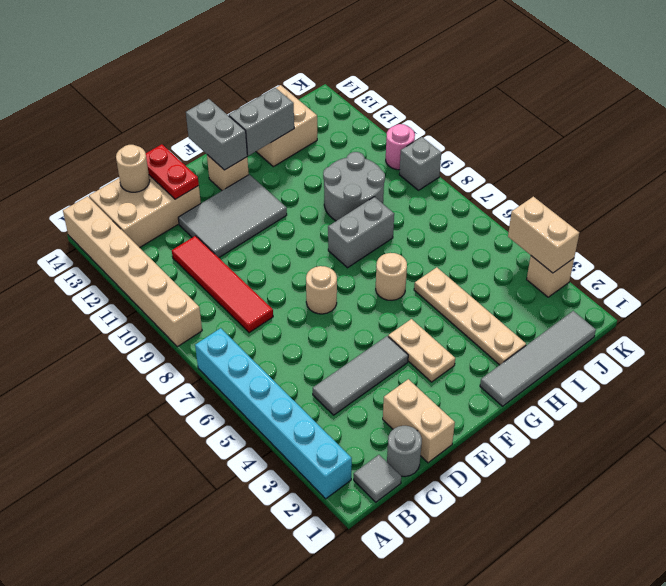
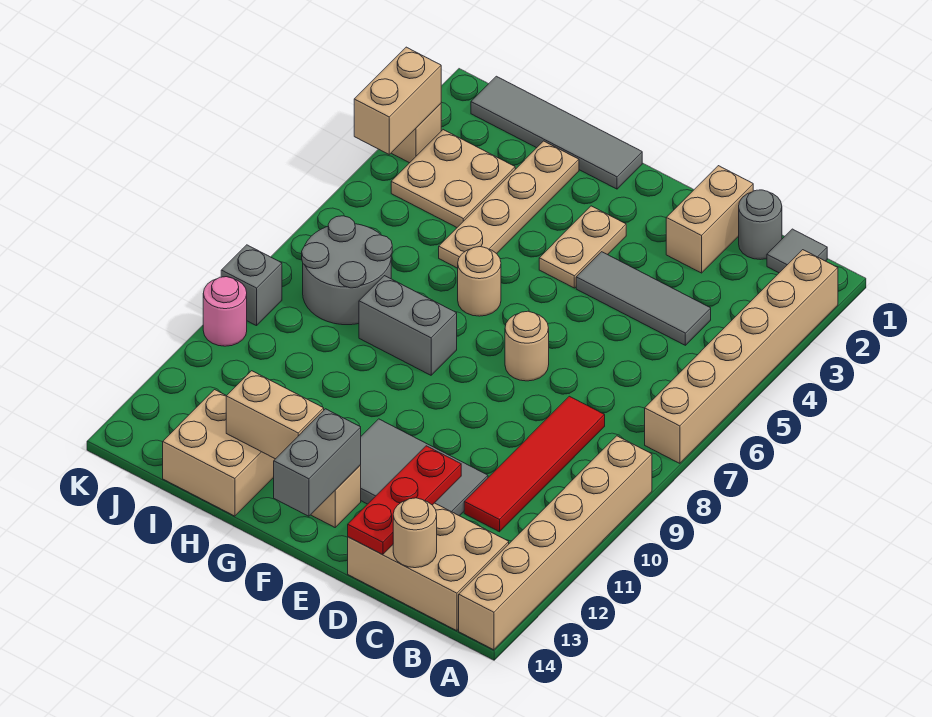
cyan 1x6 brick [195,328,352,499] -> tan 1x6 brick [645,250,838,463]
red 1x2 plate [146,144,199,199] -> red 1x3 plate [348,446,461,554]
grey 1x2 brick [229,88,294,155] -> tan 1x2 brick [226,371,324,459]
grey 2x2 round brick [323,152,385,221] -> grey 2x2 round brick moved to [302,216,392,325]
none -> tan 2x2 plate [391,130,515,227]

